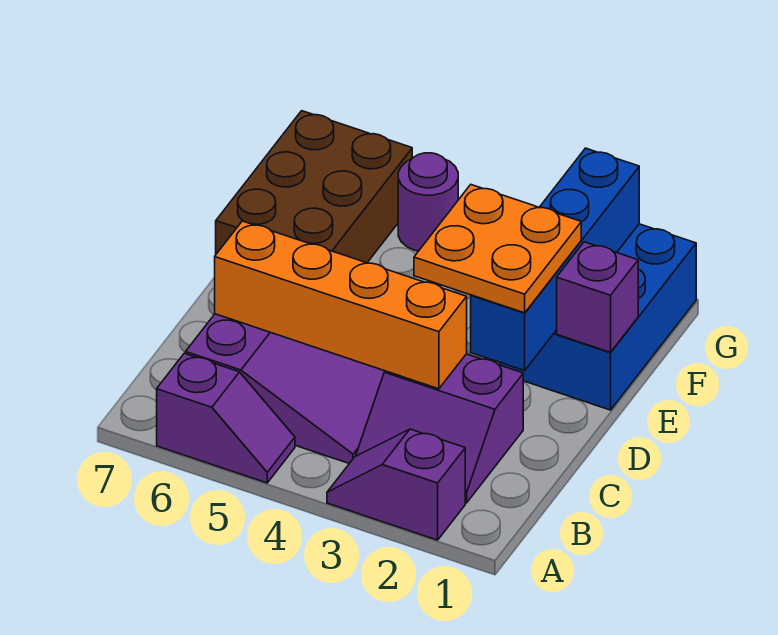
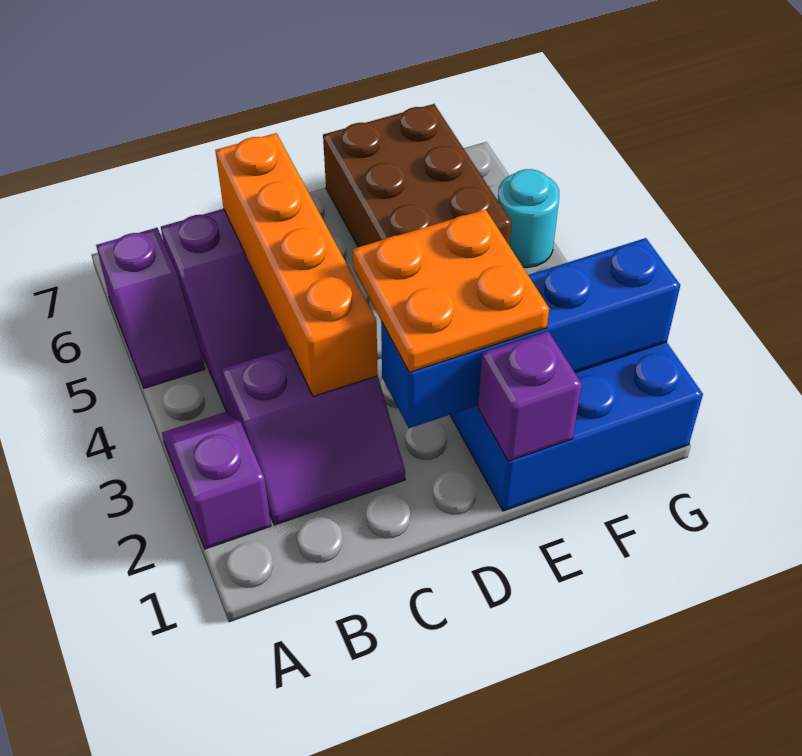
purple 2x2 slope [356,354,523,503] -> purple 2x2 slope turned to [222,348,405,525]
brown 2x3 brick [216,111,412,263] -> brown 2x3 brick turned to [323,104,512,247]
purple 1x1 round brick [398,153,458,251] -> cyan 1x1 round brick [498,169,559,268]

